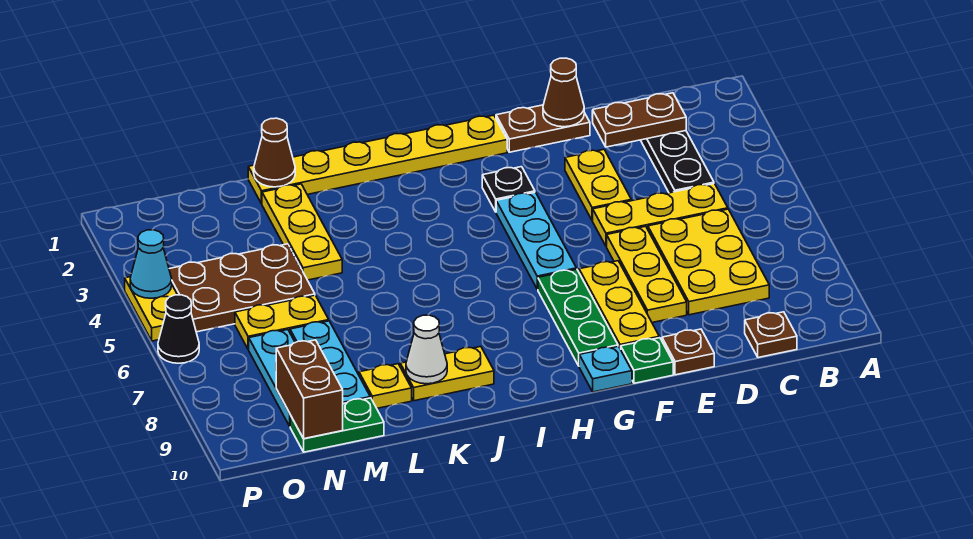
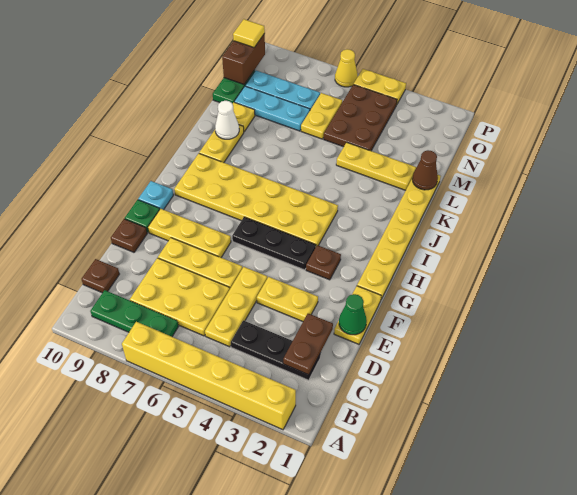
none -> yellow 1x6 brick [122,322,296,430]
brown 1x2 plate [496,105,590,152] -> yellow 1x2 plate [334,286,381,344]
brown 1x1 cone [543,58,584,127] -> green 1x1 cone [339,294,367,335]
black 1x1 plate [482,167,535,212] -> brown 1x1 plate [306,245,341,280]
cyan 1x3 plate [496,192,577,289] -> black 1x3 plate [232,217,316,270]
green 1x3 plate [538,269,618,366] -> green 1x3 plate moved to [90,290,178,337]
none -> yellow 2x6 plate [174,154,338,246]
brown 1x2 brick [276,340,343,439] -> brown 1x2 brick turned to [222,34,265,84]
none -> yellow 1x1 tile [233,19,265,48]
cyan 1x1 cone [130,230,172,298] -> none
black 1x1 cone [158,295,199,363] -> yellow 1x1 cone [335,49,358,87]

